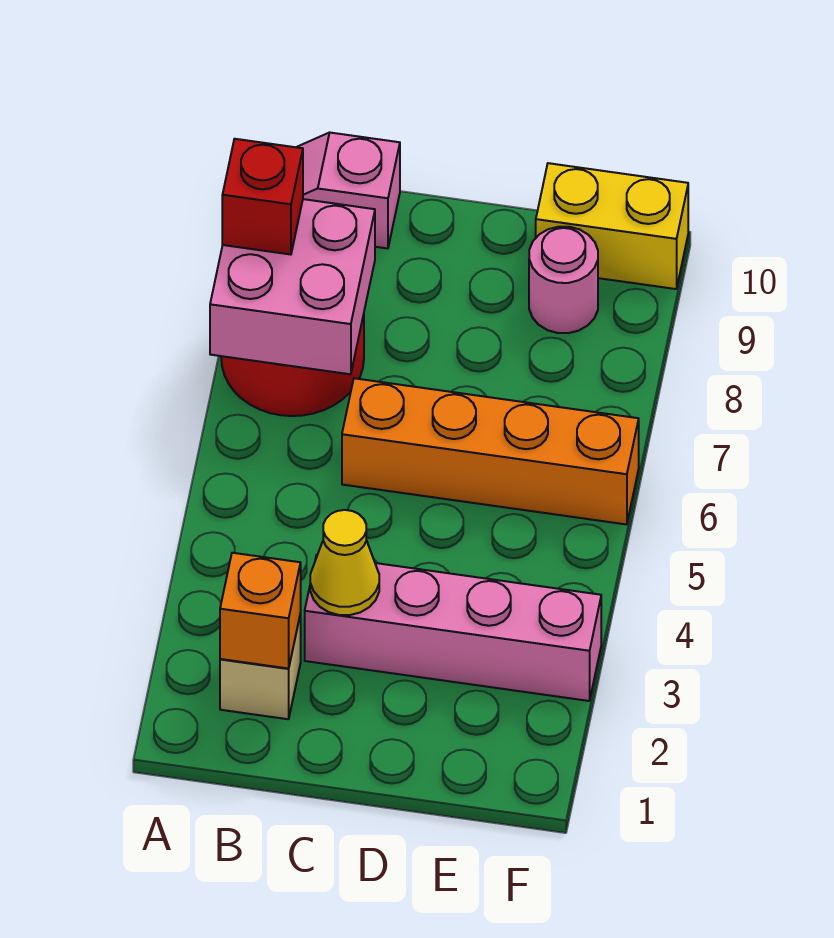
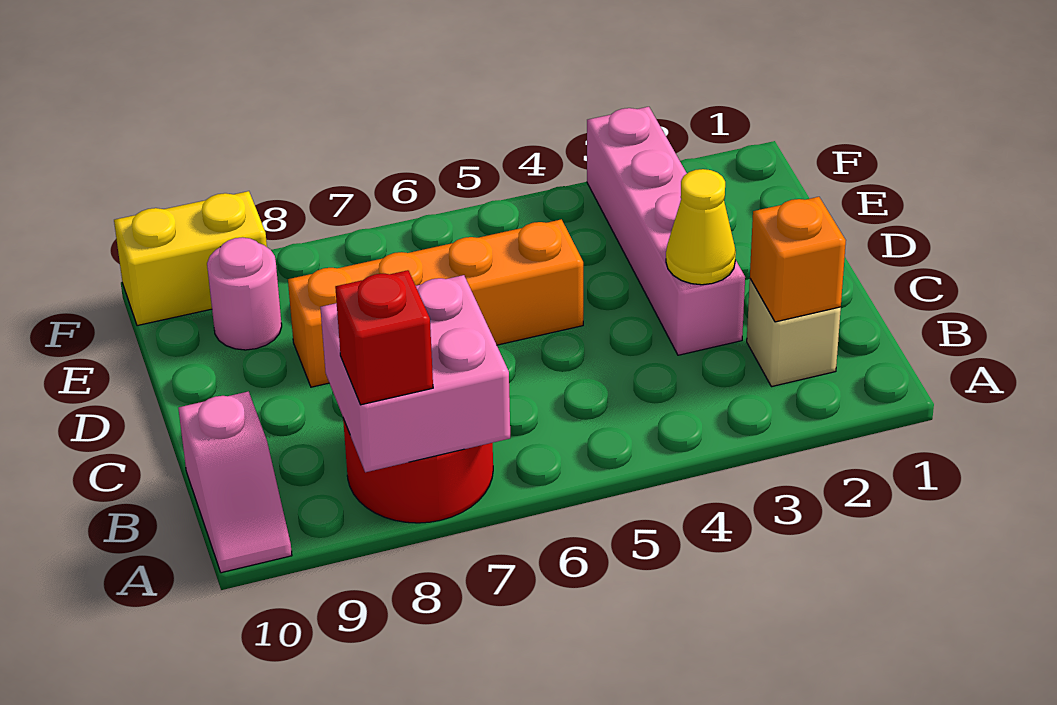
orange 1x4 brick [342,378,639,524] -> orange 1x4 brick turned to [288,219,583,387]
yellow 1x2 brick [536,163,688,289] -> yellow 1x2 brick turned to [114,191,267,326]

